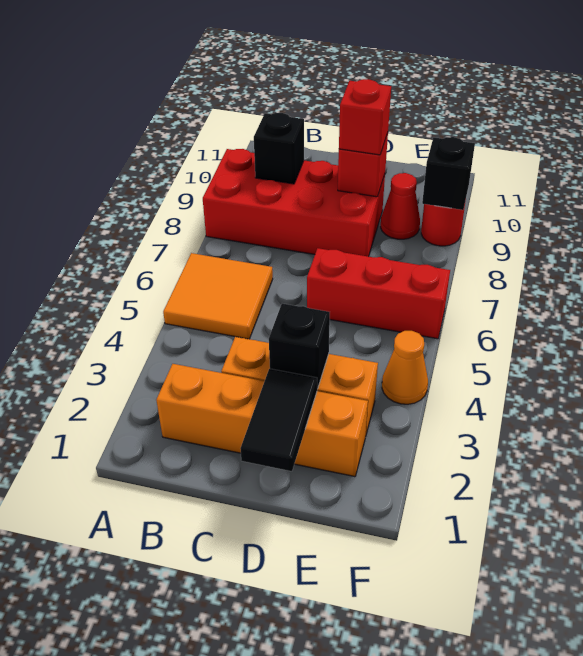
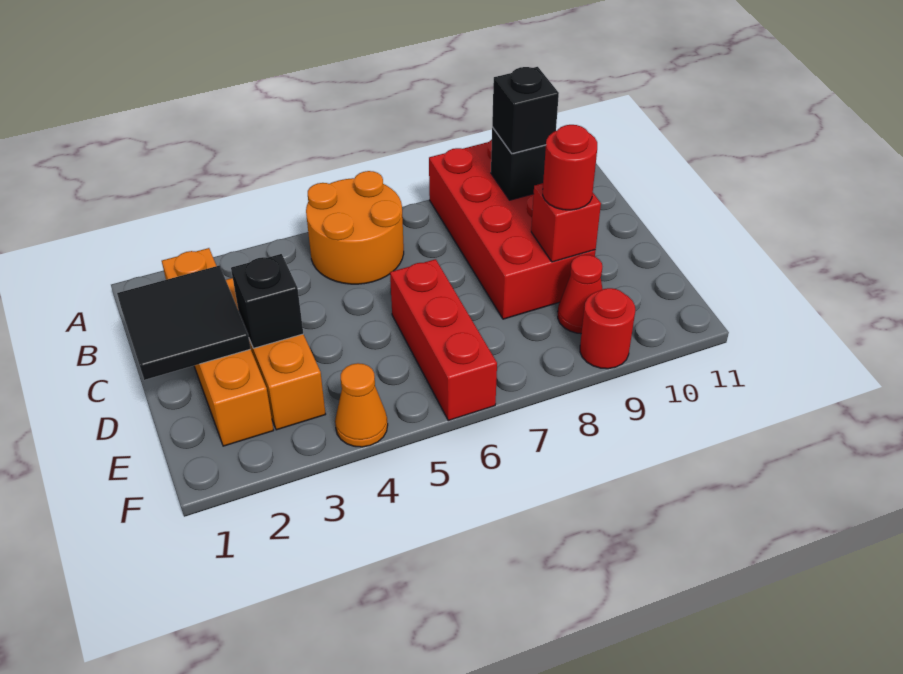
orange 2x2 tile [163,253,273,339] -> orange 2x2 round brick [306,171,404,284]
black 1x2 tile [240,369,317,471] -> black 2x2 tile [117,266,251,380]
red 1x1 brick [339,79,391,155] -> red 1x1 round brick [543,125,597,210]
black 1x1 brick [422,137,475,210] -> black 1x1 brick moved to [492,67,559,153]

